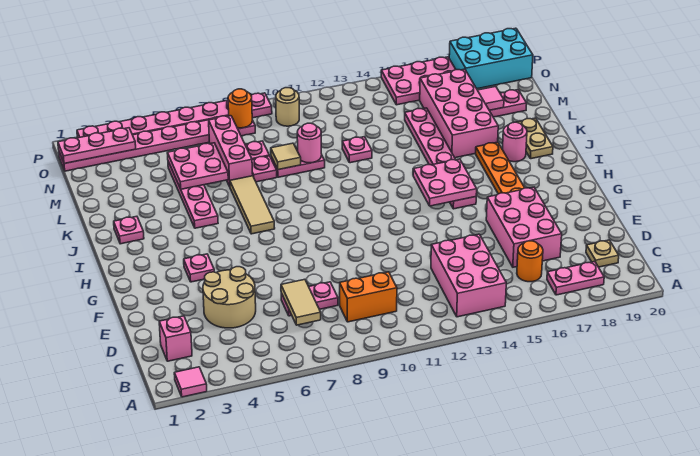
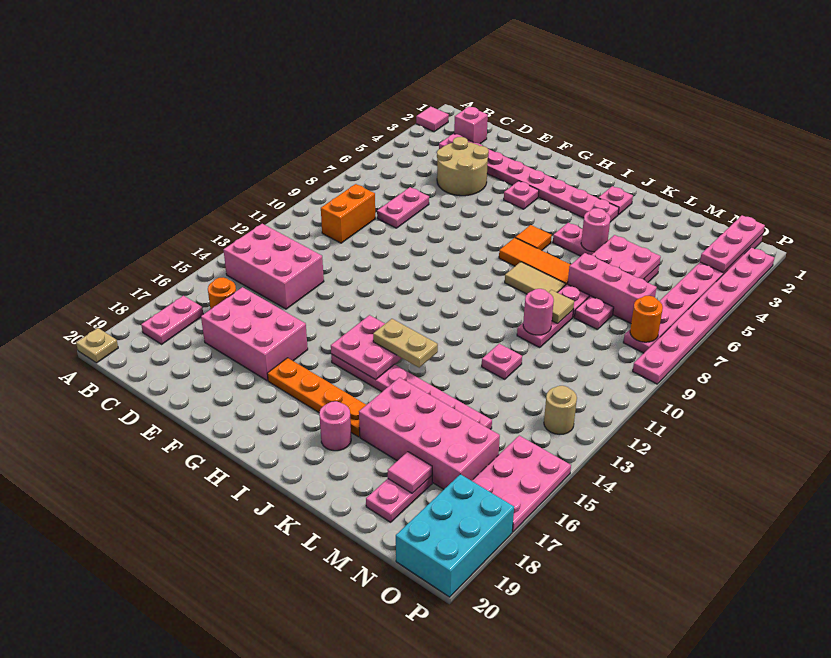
none -> pink 1x8 plate [439,134,619,222]
tan 1x2 tile [281,279,321,325] -> tan 1x2 tile moved to [505,262,566,294]
tan 1x1 plate [586,240,619,267] -> tan 1x1 plate moved to [76,328,118,363]
none -> orange 1x1 tile [516,225,552,250]
tan 1x3 tile [230,176,275,234] -> orange 1x3 tile [499,238,571,285]
tan 1x2 plate [517,118,553,159] -> tan 1x2 plate moved to [373,319,438,368]
none -> pink 1x1 round brick [581,208,610,252]
tan 1x1 round brick [276,88,299,126] -> tan 1x1 round brick moved to [544,386,577,435]

